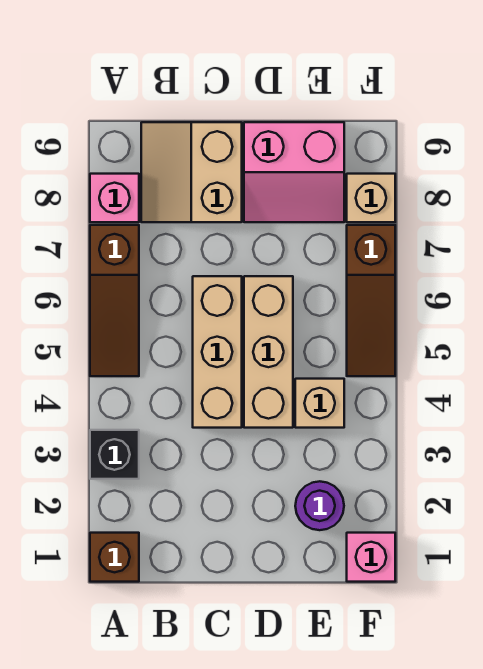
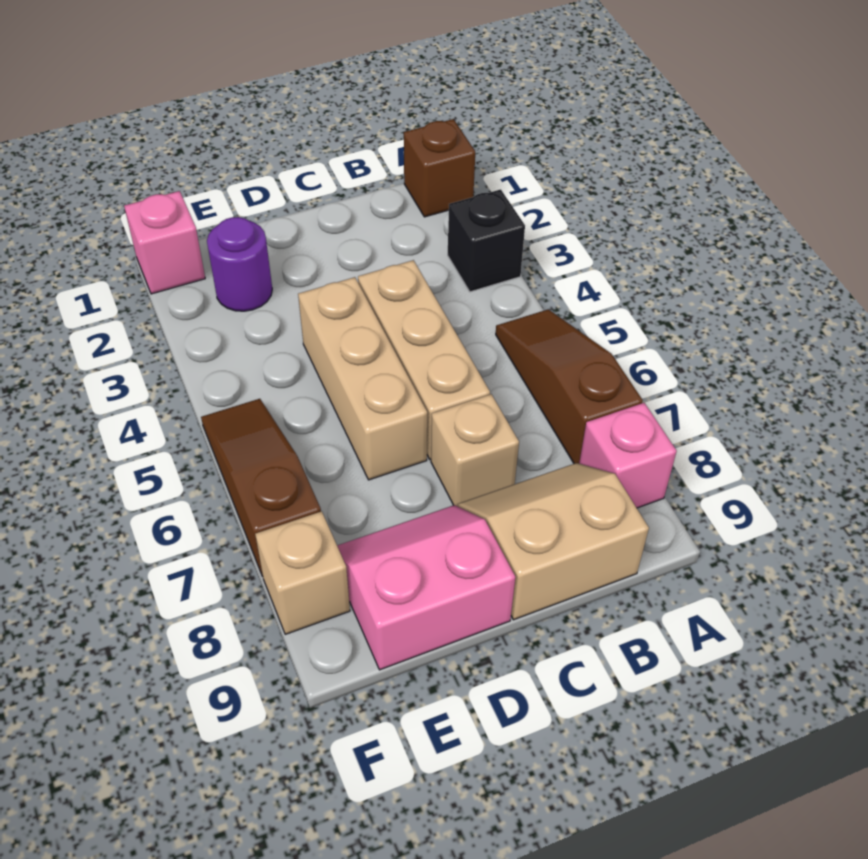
tan 2x2 slope [141,122,242,222] -> tan 2x2 slope turned to [458,463,649,620]
tan 1x1 brick [295,379,344,428] -> tan 1x1 brick moved to [431,394,519,506]

